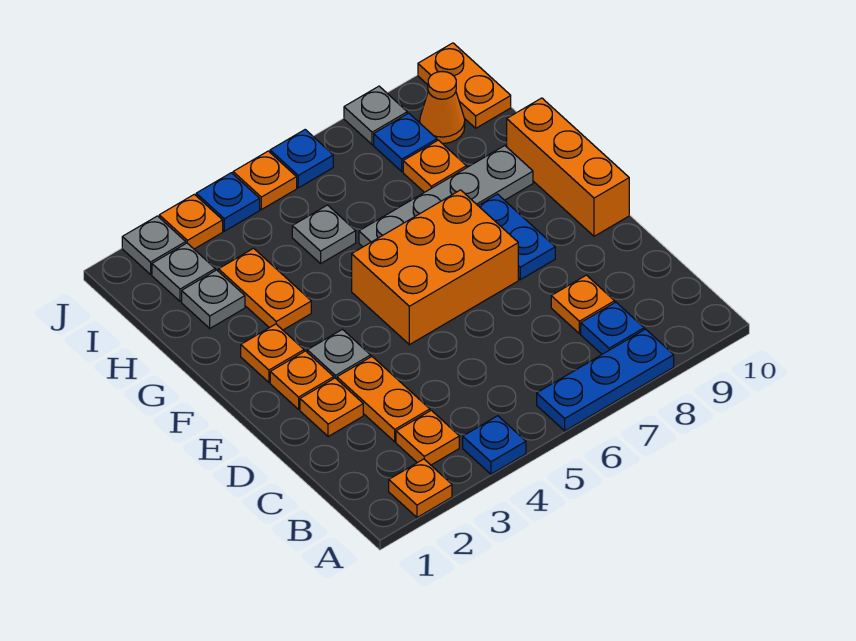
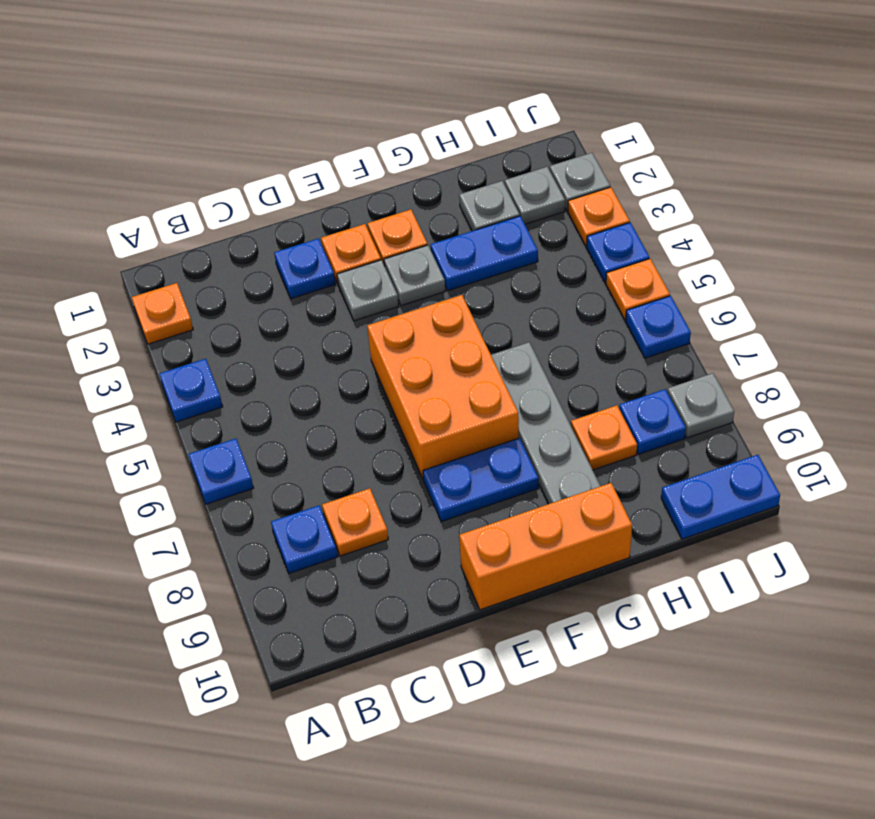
blue 1x3 plate [537,329,674,431] -> blue 1x1 plate [189,438,253,504]
orange 1x1 plate [396,410,459,465] -> none
orange 1x2 plate [337,357,430,442] -> none
orange 1x1 plate [300,378,363,437] -> blue 1x1 plate [274,239,335,299]
orange 1x2 plate [218,248,311,330] -> blue 1x2 plate [431,216,538,291]
grey 1x1 plate [292,205,356,263] -> grey 1x1 plate moved to [384,245,445,306]
orange 1x1 cone [420,72,465,143] -> none
orange 1x2 plate [418,43,511,128] -> blue 1x2 plate [661,455,780,539]

